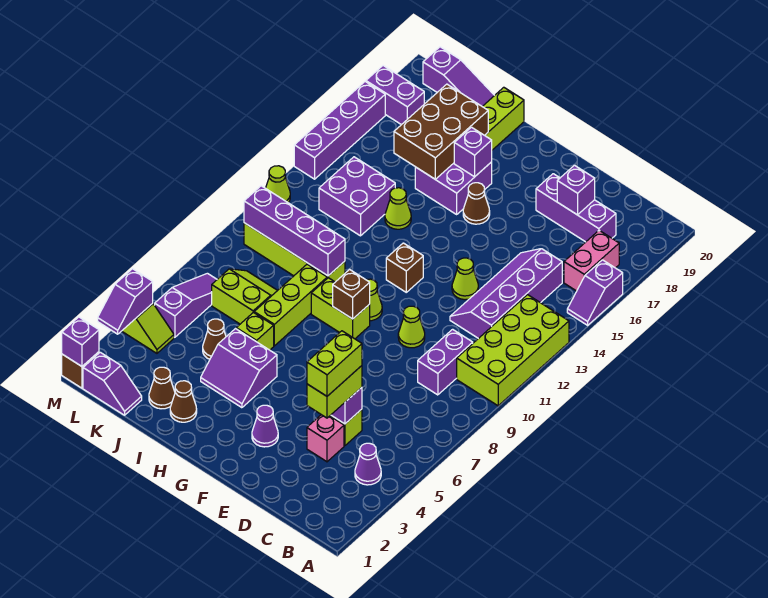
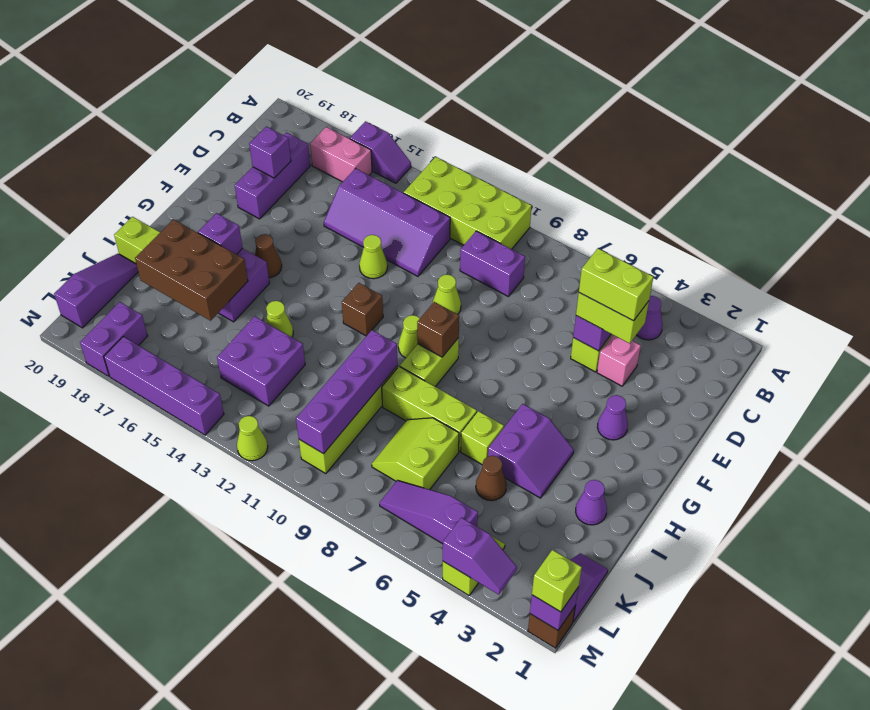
brown 1x1 cone [170,381,197,422] -> purple 1x1 cone [576,480,607,525]
brown 1x1 cone [149,367,175,409] -> none
none -> lime 1x1 brick [532,550,582,612]

